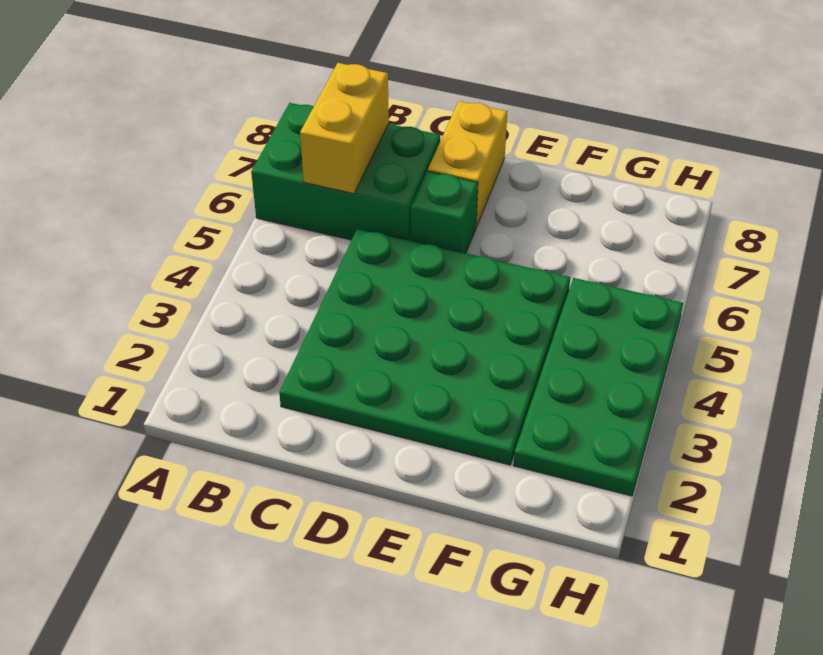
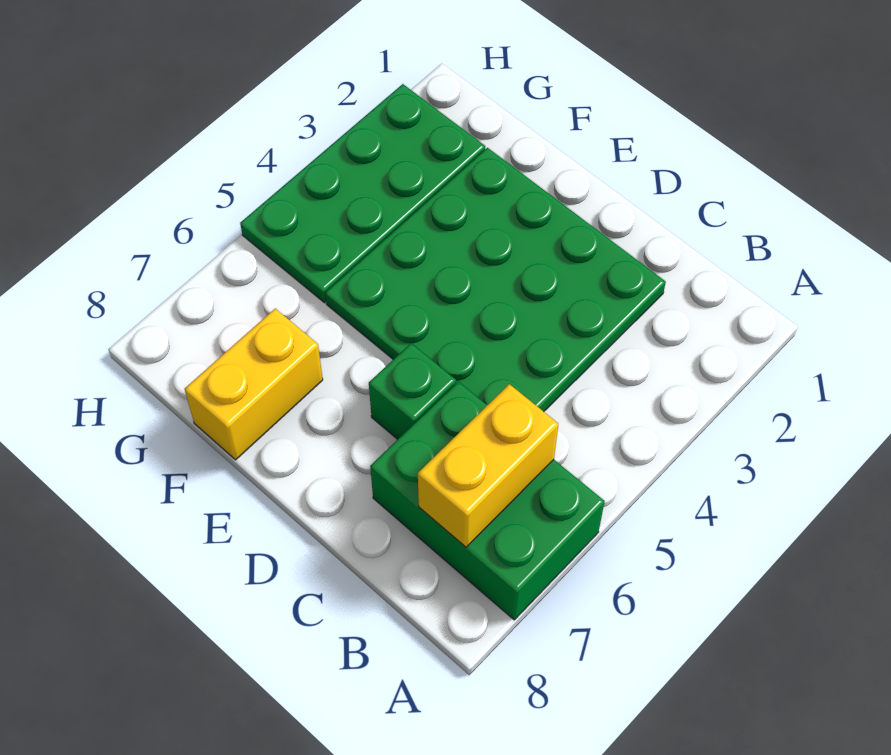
yellow 1x2 brick [428,101,508,227] -> yellow 1x2 brick moved to [185,309,323,460]

